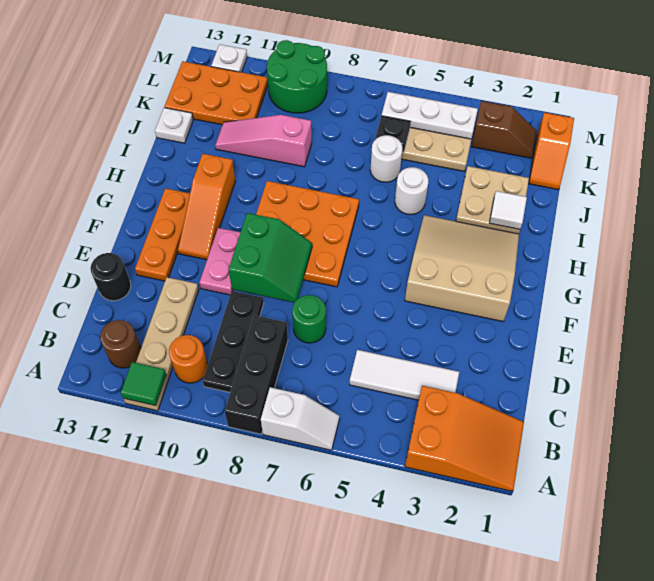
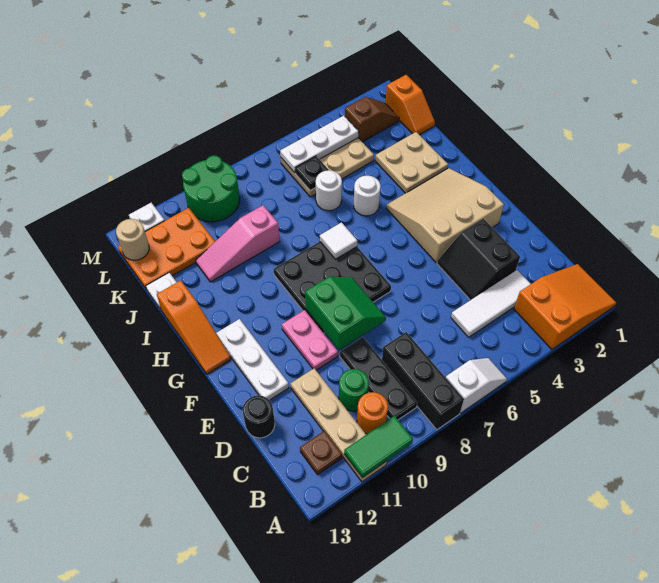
green 1x1 tile [121,362,166,406] -> green 1x2 tile [344,416,413,478]
brown 1x1 round brick [100,320,141,368] -> brown 1x1 plate [300,431,342,475]
none -> black 2x2 slope [437,219,520,300]
green 1x1 round brick [292,295,326,343] -> green 1x1 round brick moved to [339,369,369,411]
orange 1x3 plate [135,188,190,281] -> white 1x3 plate [216,319,289,400]
orange 3x3 plate [256,181,359,287] -> black 3x3 plate [273,242,391,333]
orange 1x3 slope [178,154,235,260] -> orange 1x3 slope moved to [157,280,231,374]
white 1x1 tile [489,191,527,229] -> white 1x1 tile moved to [320,223,357,259]
none -> tan 1x1 round brick [116,219,149,260]

